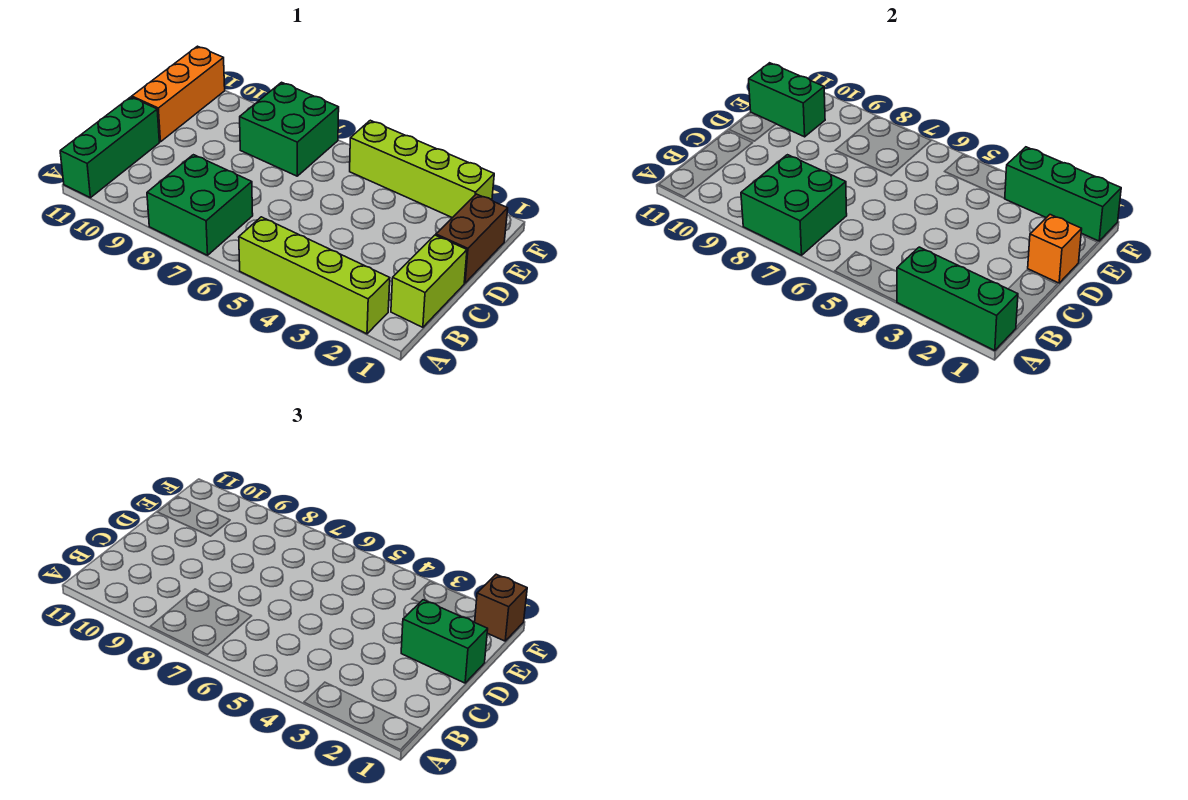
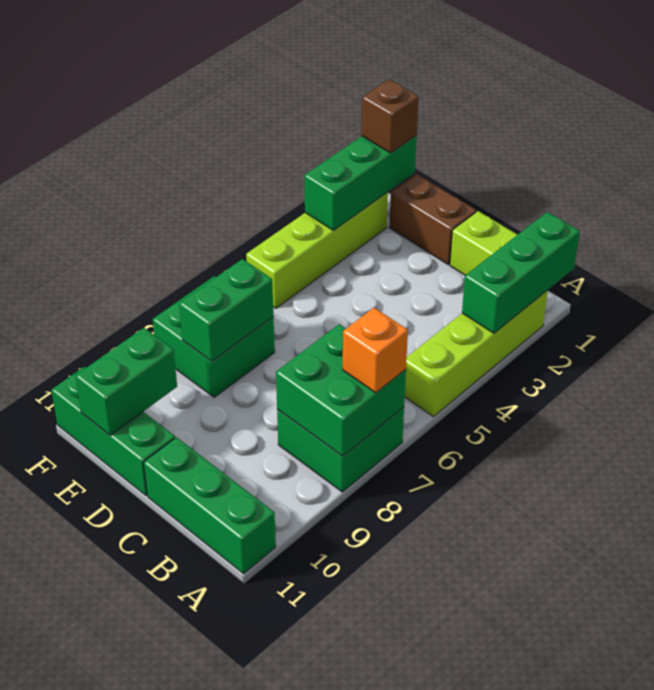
orange 1x1 brick [1028,215,1082,283] -> orange 1x1 brick moved to [343,308,408,393]
green 1x2 brick [401,600,488,683] -> green 1x2 brick moved to [179,259,274,361]
orange 1x3 brick [132,46,225,142] -> green 1x3 brick [51,367,175,496]

